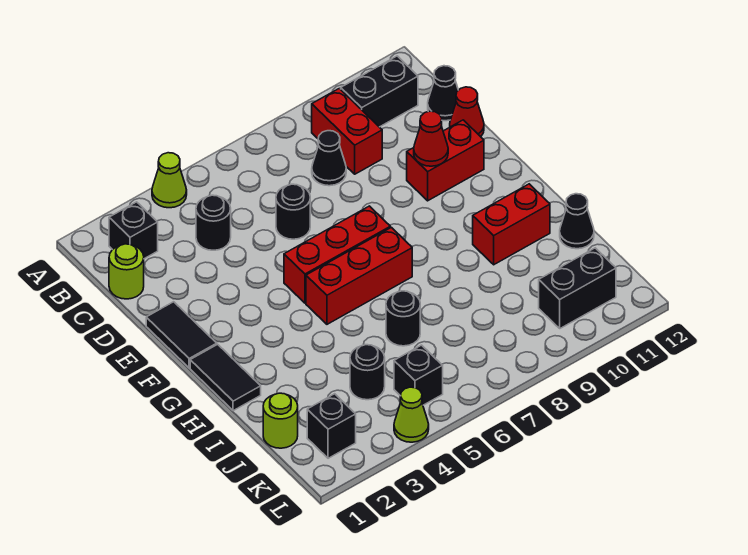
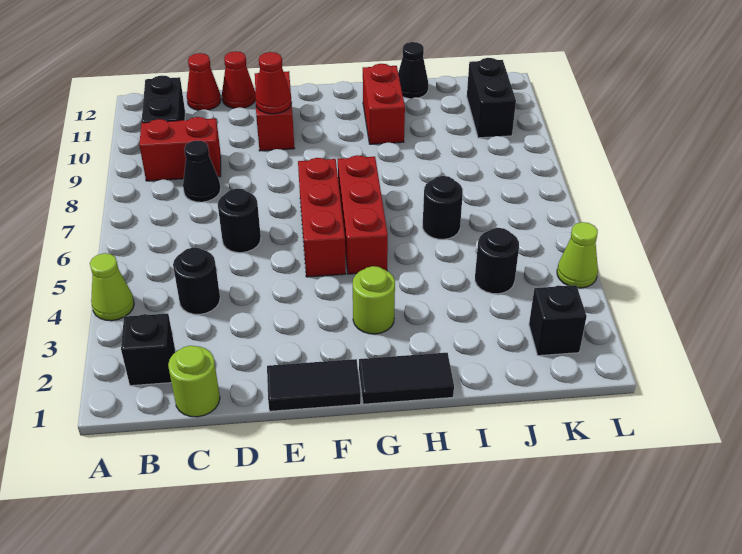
black 1x1 cone [428,66,458,121] -> red 1x1 cone [187,53,221,110]
lime 1x1 round brick [263,393,298,448] -> lime 1x1 round brick moved to [353,266,395,334]
black 1x1 brick [394,345,443,405] -> none

